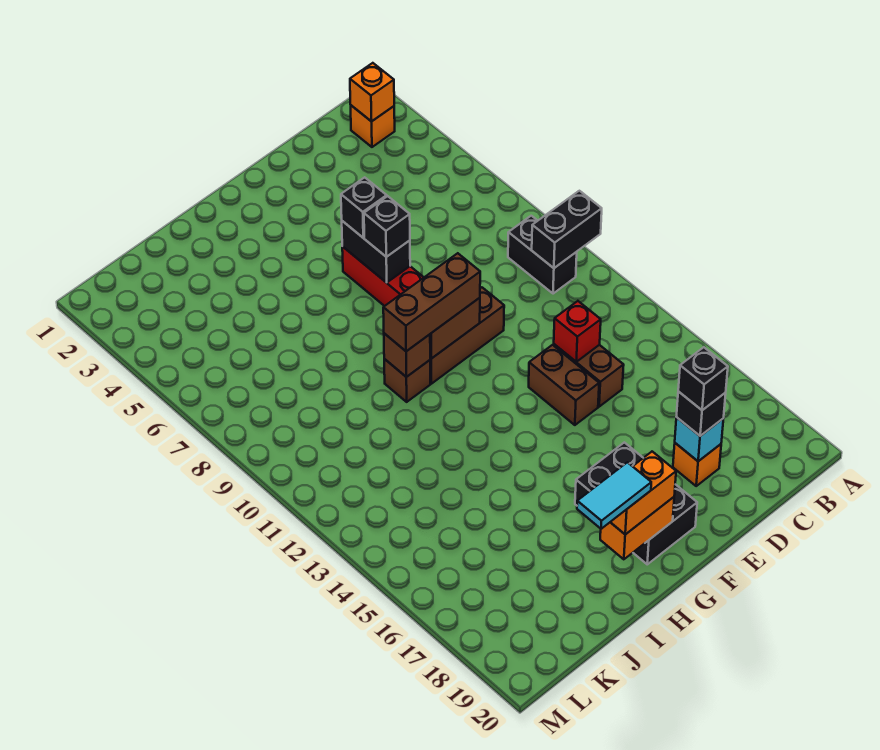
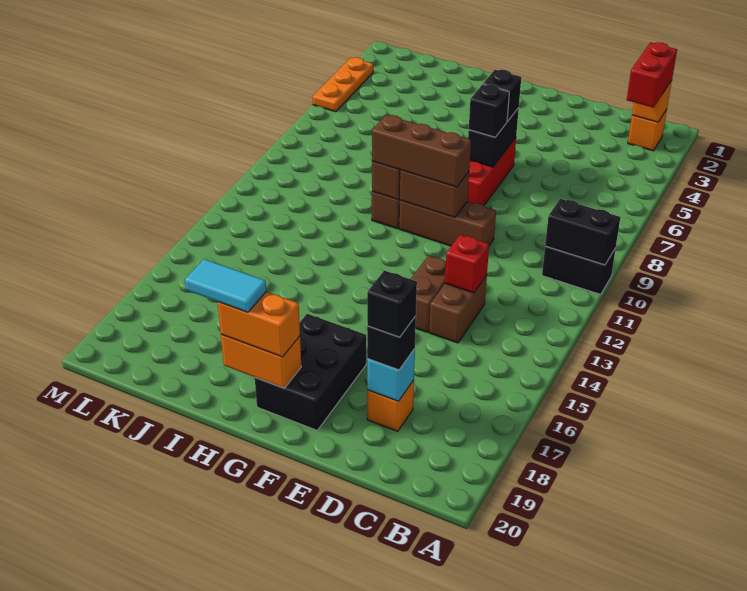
none -> red 1x2 brick [627,42,677,108]
black 1x2 brick [508,216,577,294] -> black 1x2 brick turned to [542,246,616,294]
none -> orange 1x3 plate [313,57,373,112]

